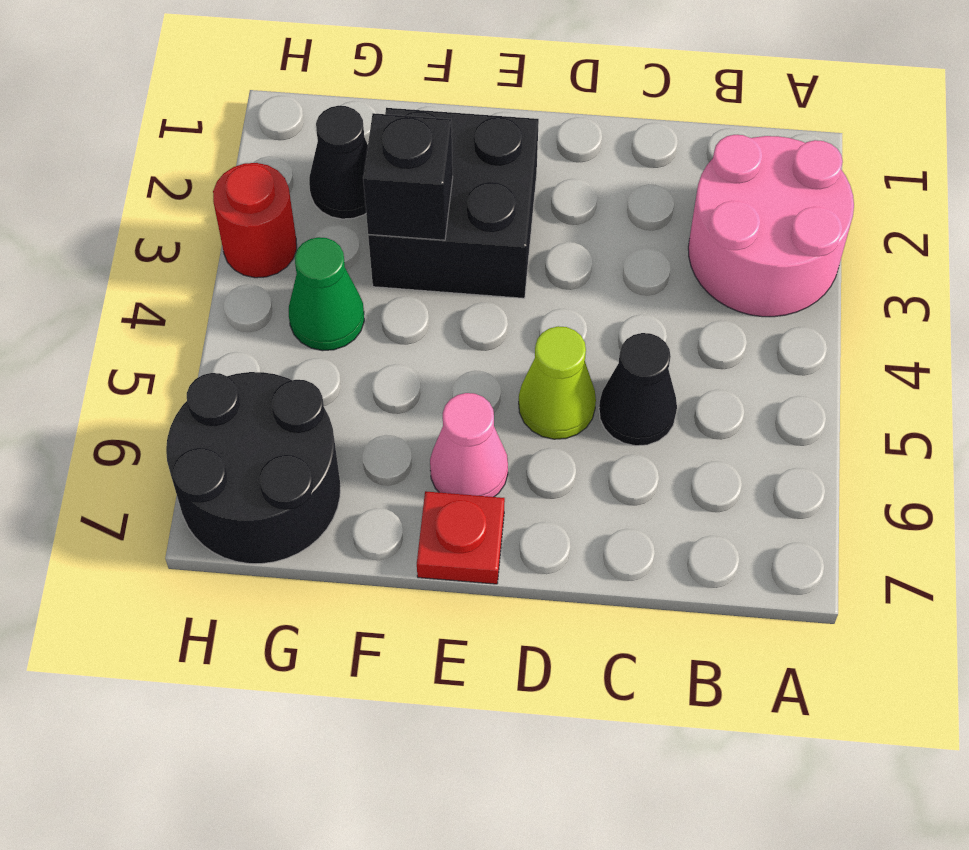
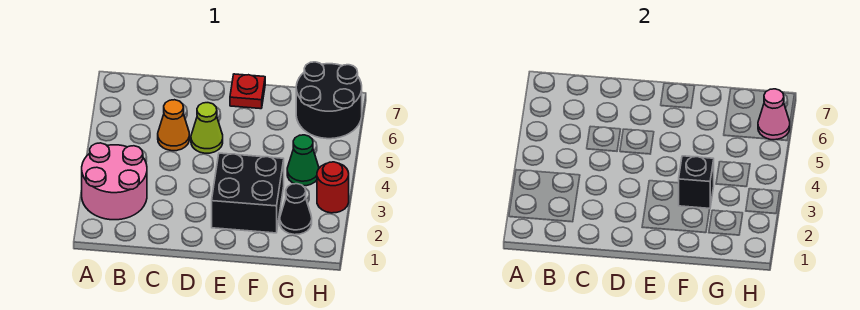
black 1x1 cone [599,333,677,446] -> orange 1x1 cone [158,100,189,151]
pink 1x1 cone [430,393,508,497] -> pink 1x1 cone moved to [758,89,790,140]

